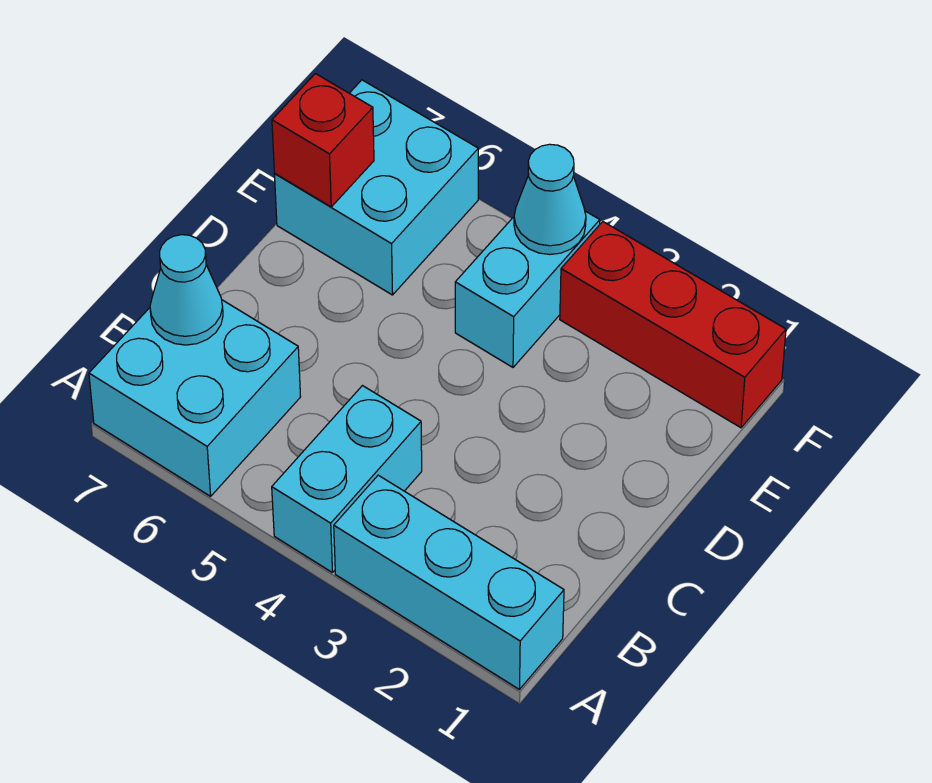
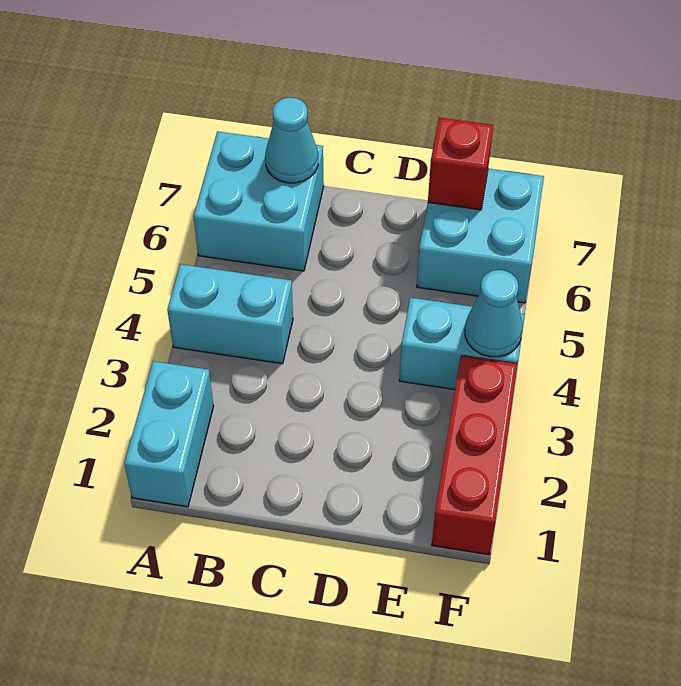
cyan 1x3 brick [334,475,564,689] -> cyan 1x2 brick [124,361,214,507]

